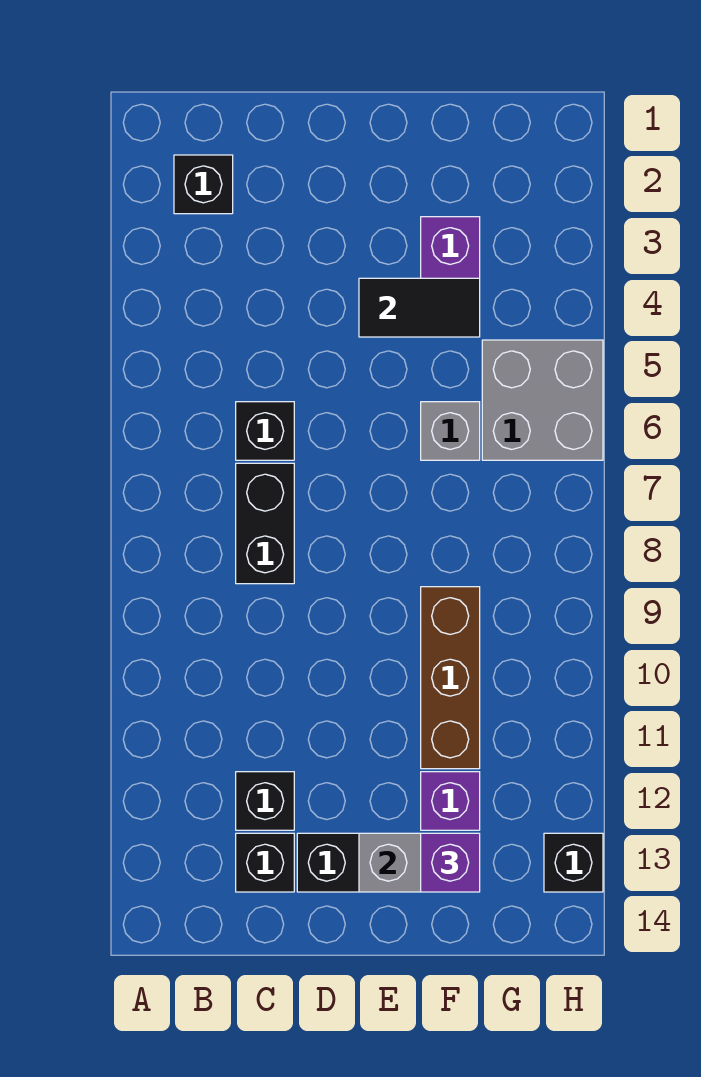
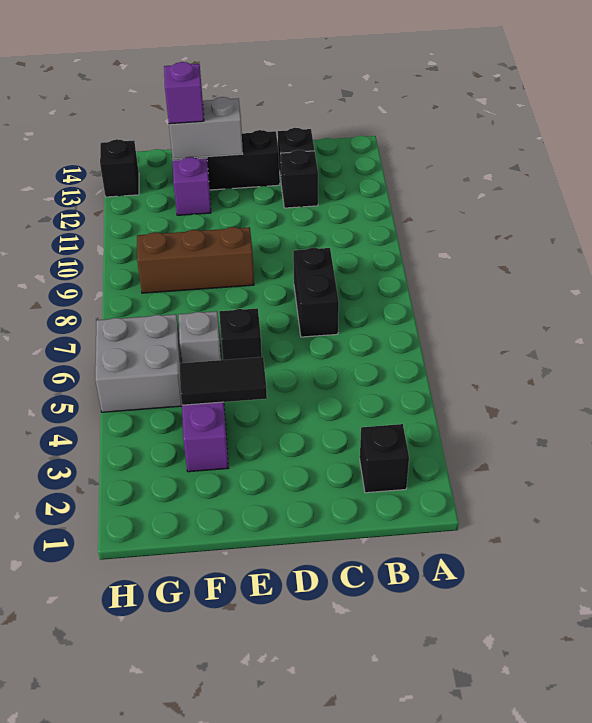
black 1x1 brick [236,402,294,460] -> black 1x1 brick moved to [219,308,262,360]
brown 1x3 brick [421,587,480,769] -> brown 1x3 brick turned to [137,227,254,293]

